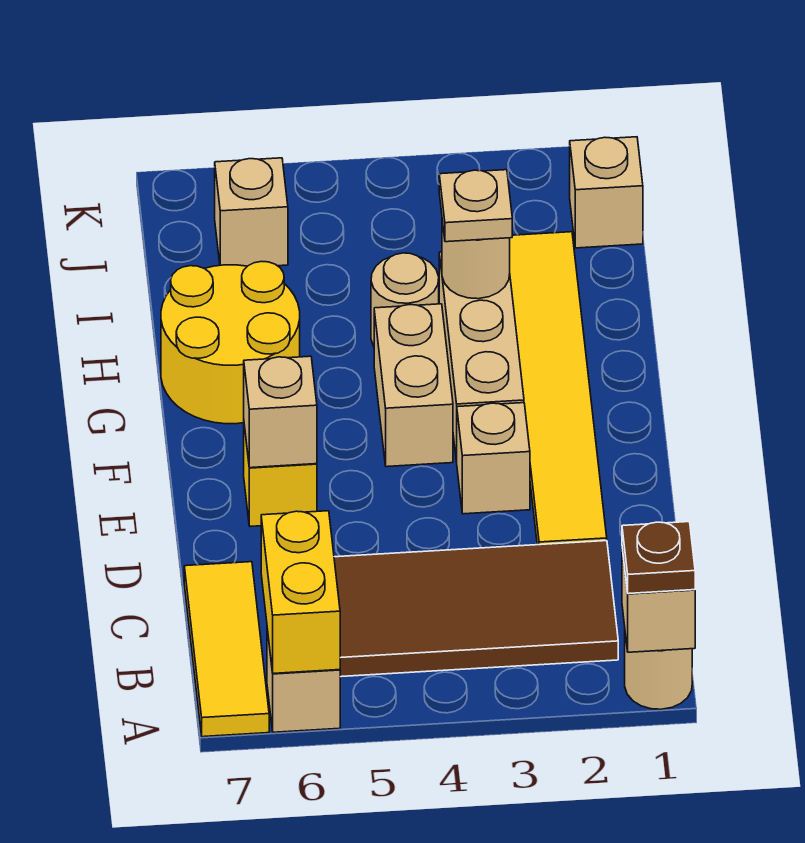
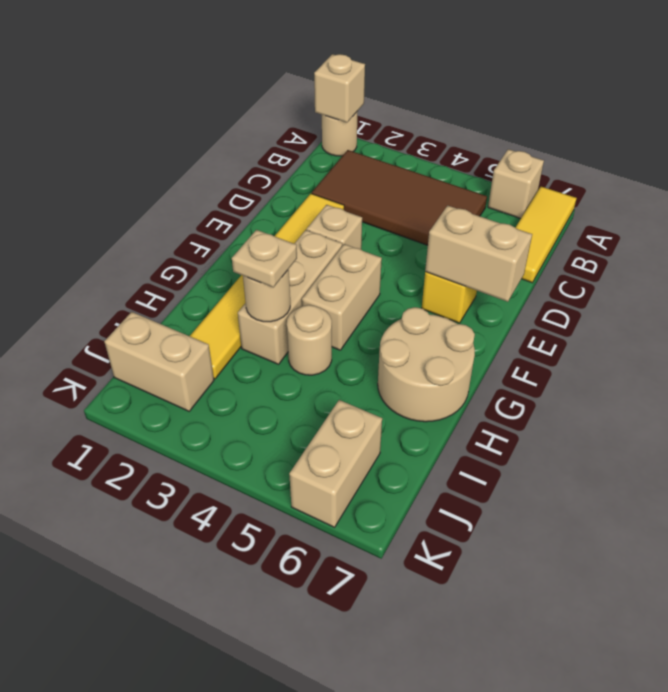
brown 1x1 plate [622,522,695,594] -> none
yellow 1x2 brick [261,511,340,673] -> none
tan 1x1 brick [244,356,317,468] -> tan 1x2 brick [425,205,532,302]
yellow 2x2 round brick [161,261,300,424] -> tan 2x2 round brick [378,307,475,422]
tan 1x1 brick [570,137,643,248] -> tan 1x2 brick [104,312,214,411]
tan 1x1 brick [215,158,288,266] -> tan 1x2 brick [289,400,382,527]

